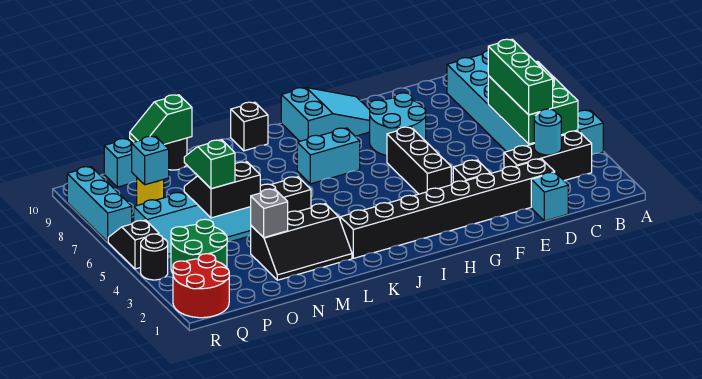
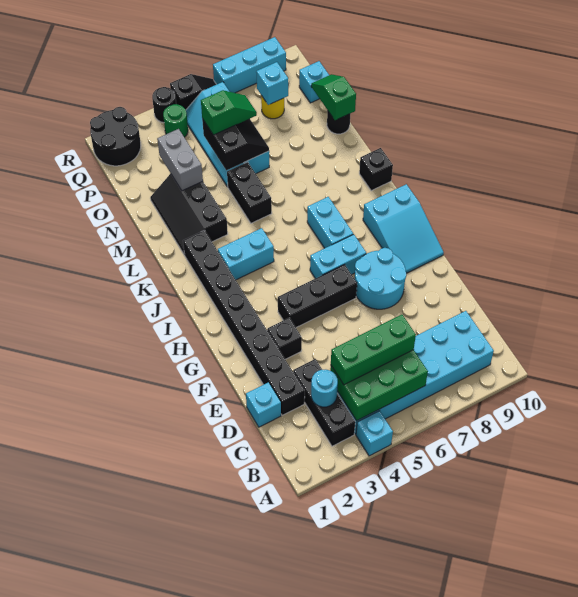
none -> cyan 1x2 brick [310,234,366,279]
none -> cyan 1x2 brick [218,228,274,280]
grey 1x1 brick [251,189,288,237] -> grey 1x2 brick [157,129,203,191]
green 2x2 round brick [171,219,227,273] -> green 1x1 round brick [163,104,188,137]
red 2x2 round brick [173,254,229,318] -> black 2x2 round brick [90,107,141,166]

